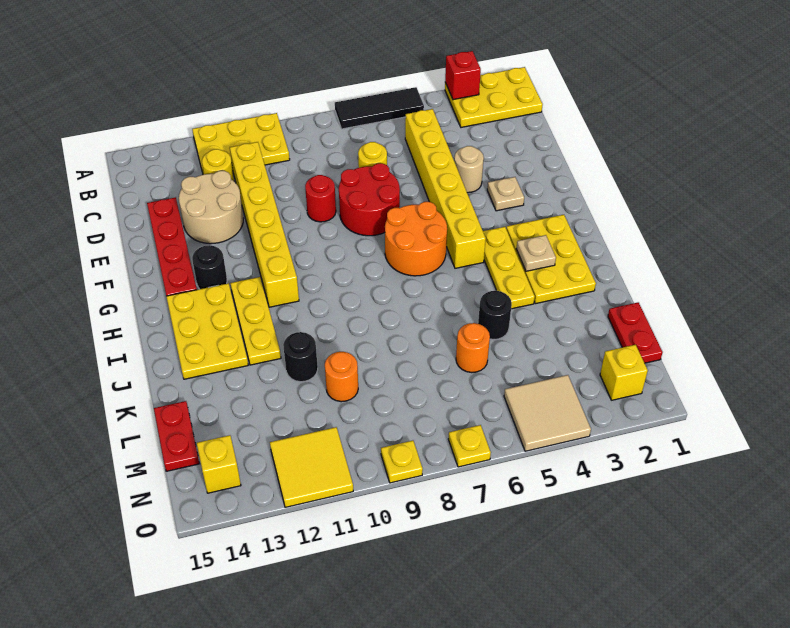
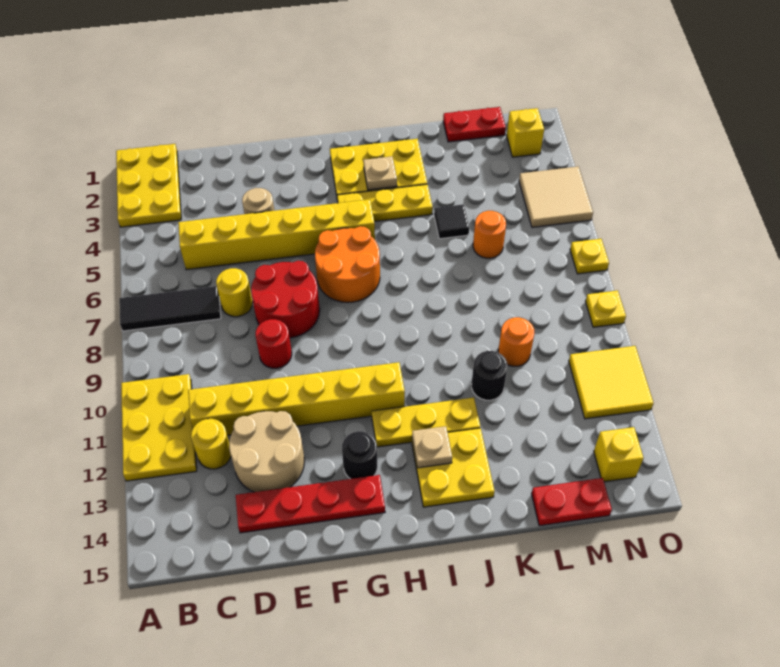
red 1x1 brick [445,51,481,100] -> none
black 1x3 tile [335,87,424,129] -> black 1x3 tile turned to [119,286,221,331]
tan 1x1 plate [487,177,524,211] -> tan 1x1 plate moved to [412,426,452,468]
yellow 2x3 plate [166,283,248,379] -> yellow 2x2 plate [412,428,495,507]
black 1x1 round brick [478,291,512,339] -> black 1x1 tile [434,204,469,239]

